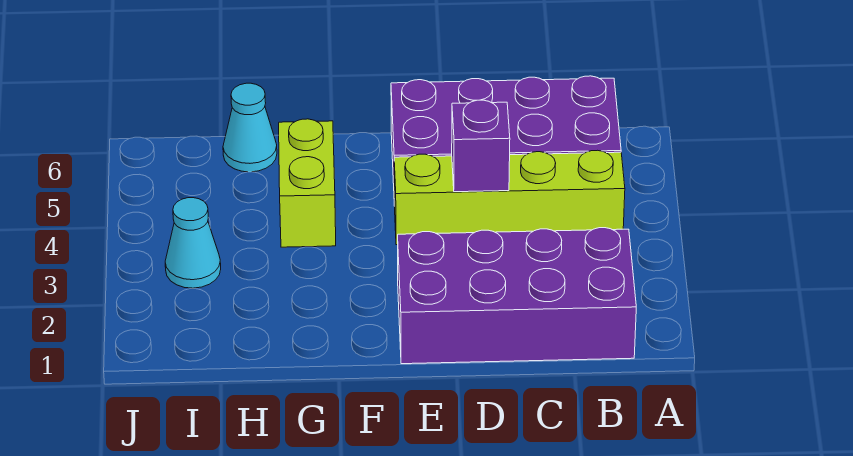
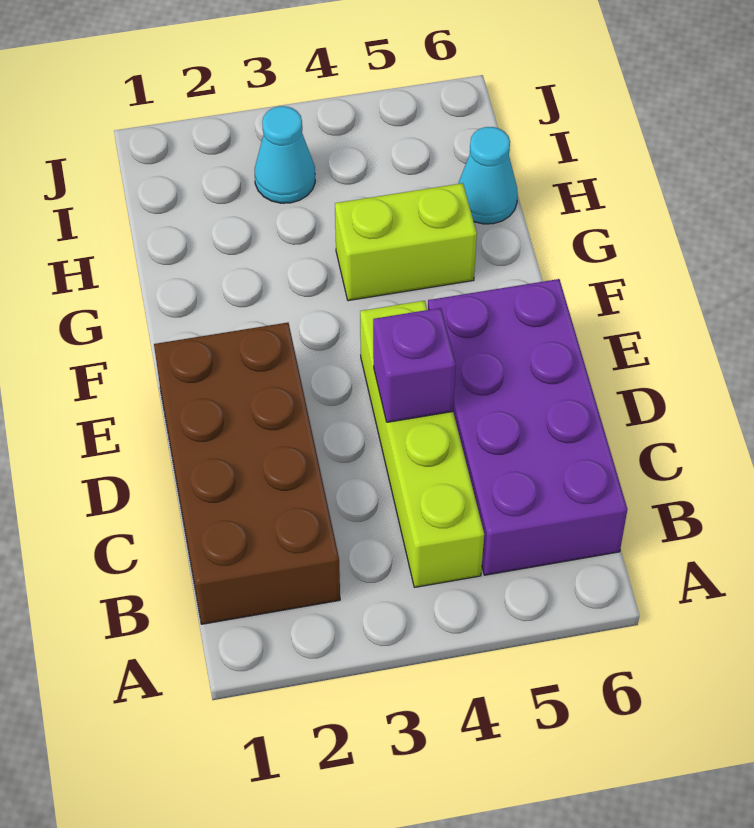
purple 2x4 brick [398,228,636,364] -> brown 2x4 brick [154,323,340,624]

